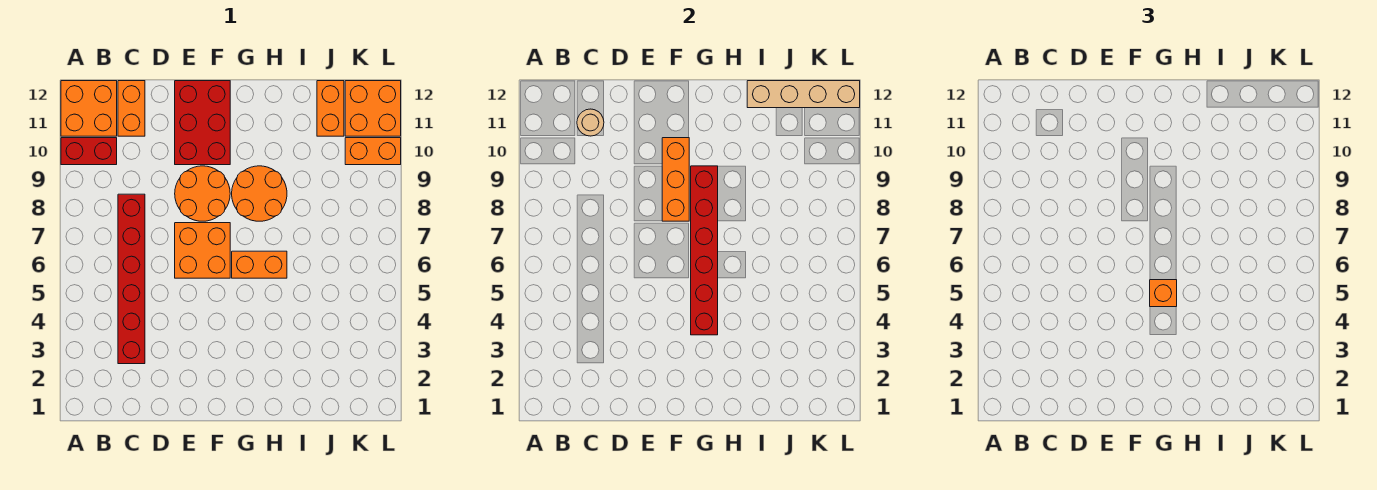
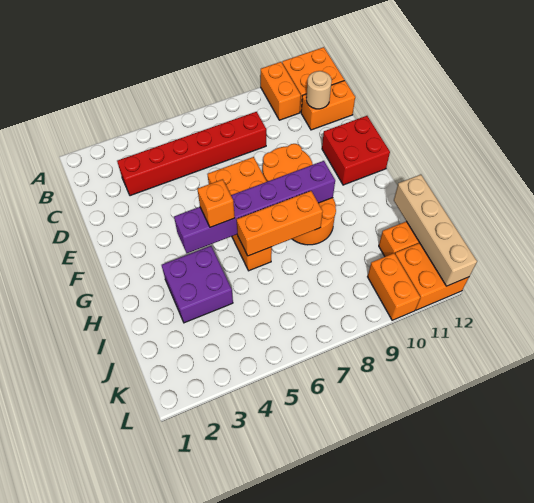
red 1x2 brick [61,138,117,165] -> orange 1x2 brick [261,62,301,120]
red 2x3 brick [175,81,230,165] -> red 2x2 brick [322,116,390,185]
orange 1x3 brick [662,138,689,221] -> orange 1x3 brick moved to [237,191,323,256]
red 1x6 brick [691,166,718,335] -> purple 1x6 brick [174,161,335,253]
none -> purple 2x2 brick [162,246,233,323]

